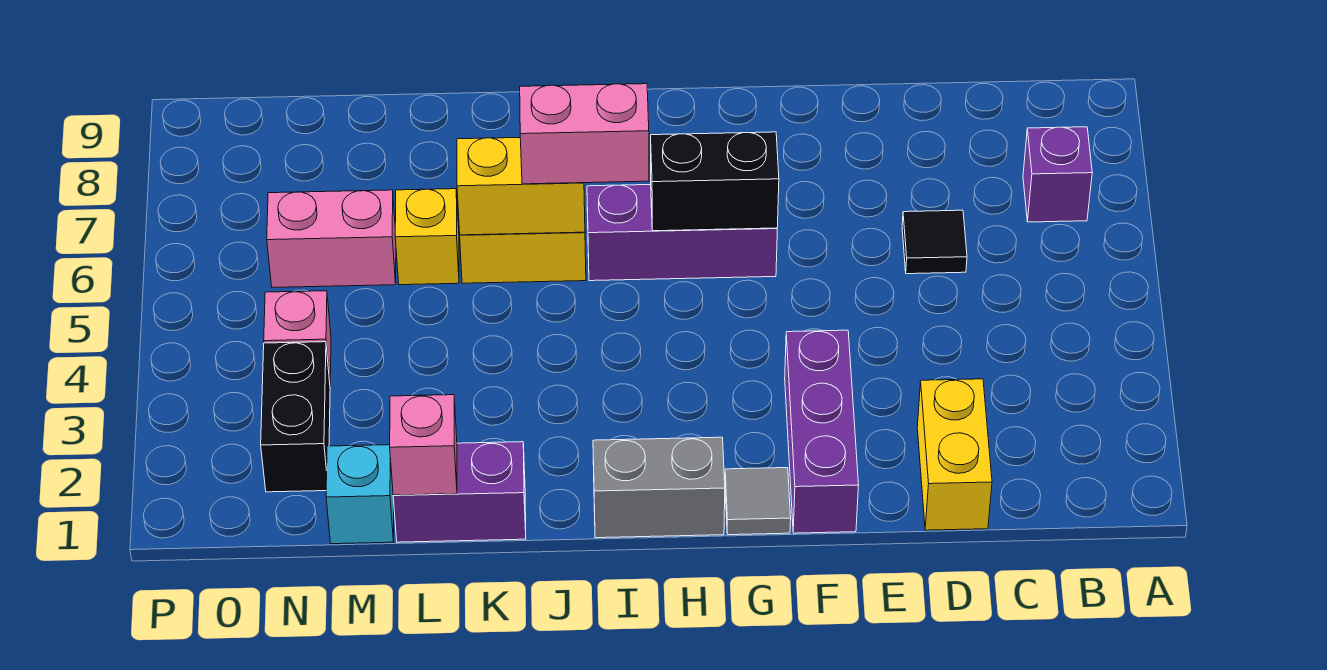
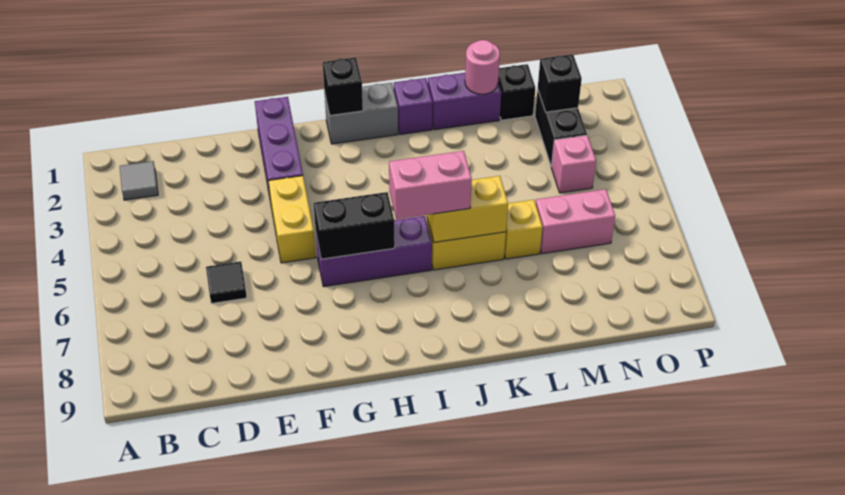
purple 1x1 brick [1023,127,1092,222] -> purple 1x1 brick moved to [394,78,433,134]
yellow 1x2 brick [917,379,992,530] -> yellow 1x2 brick moved to [268,176,316,263]
grey 1x1 tile [725,468,791,535] -> grey 1x1 tile moved to [120,161,158,200]
none -> black 1x1 brick [323,58,363,116]
pink 1x1 brick [390,395,457,495] -> pink 1x1 round brick [465,40,500,94]
cyan 1x1 brick [326,445,394,544] -> black 1x1 brick [498,64,535,120]
none -> black 1x1 brick [538,54,582,112]

